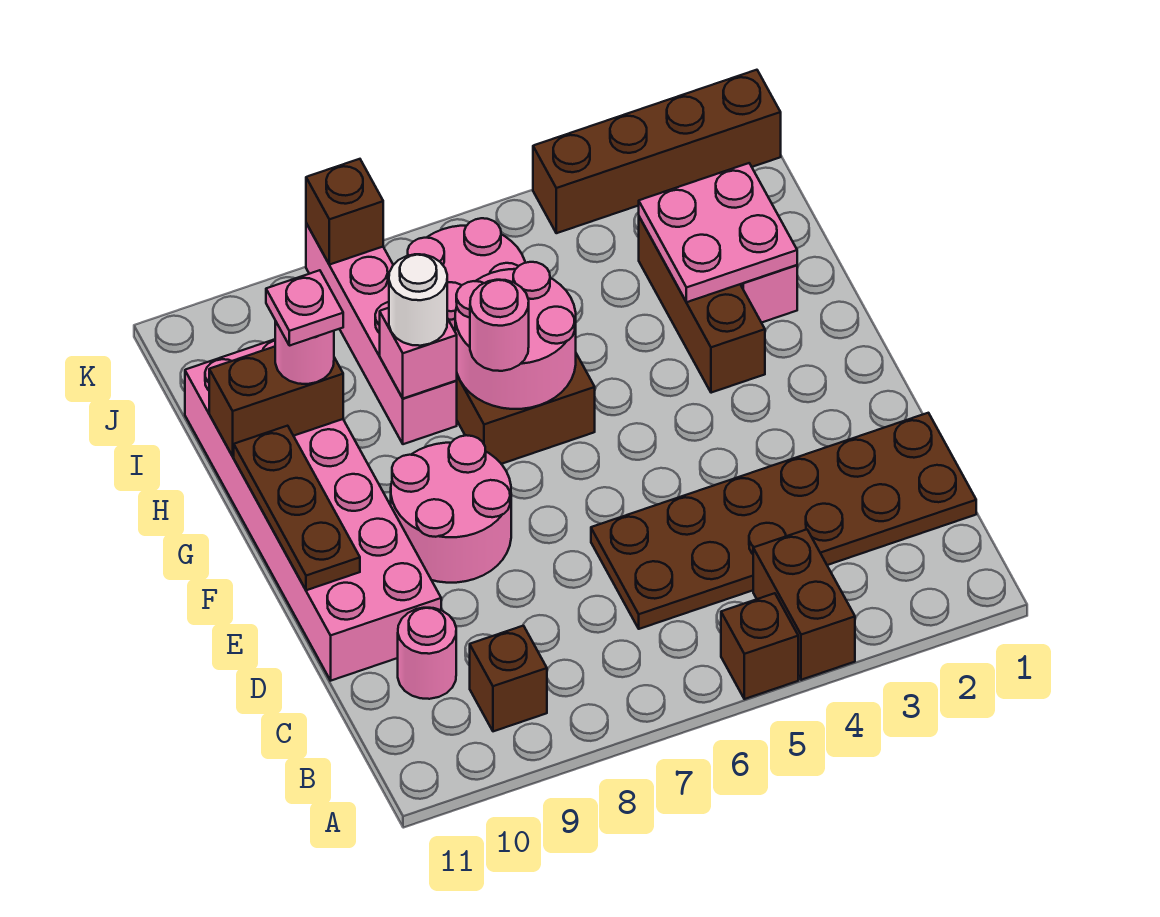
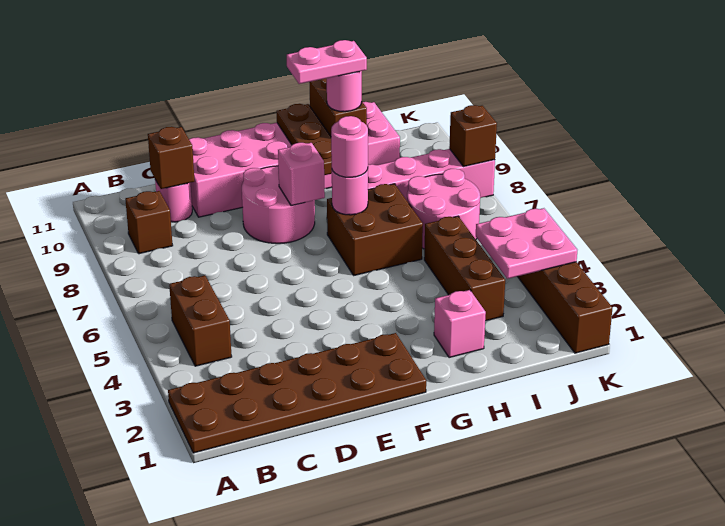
brown 1x2 brick [753,529,855,680] -> brown 1x2 brick turned to [169,275,232,366]
brown 1x1 brick [721,593,798,699] -> brown 1x1 brick moved to [148,127,194,189]
brown 2x6 plate [591,413,976,629] -> brown 2x6 plate turned to [168,333,426,453]
brown 1x3 plate [234,426,360,590] -> brown 1x3 plate turned to [277,104,332,175]
brown 1x3 brick [639,217,765,393] -> brown 1x3 brick turned to [424,216,505,321]
pink 2x2 round brick [455,262,576,409] -> pink 1x1 round brick [332,169,368,215]
pink 2x2 plate [639,163,797,302] -> pink 2x2 plate moved to [476,208,577,279]
pink 1x1 brick [380,308,457,398] -> pink 1x1 brick moved to [278,143,325,206]
white 1x1 round brick [389,254,447,346] -> none
pink 1x1 plate [266,270,343,346] -> pink 1x2 plate [287,40,367,84]

